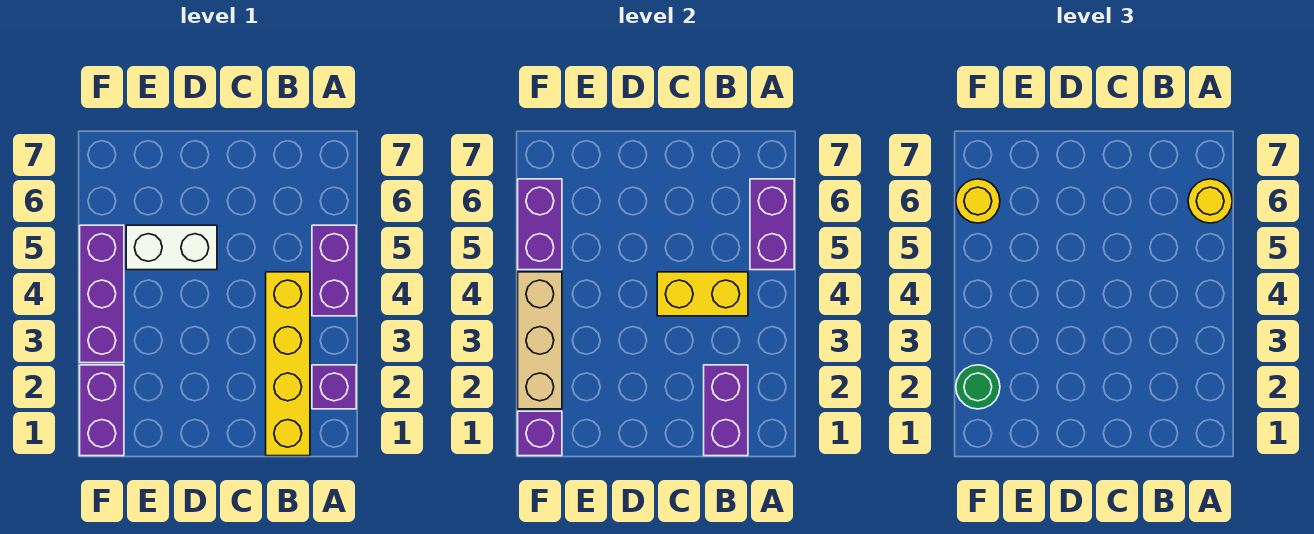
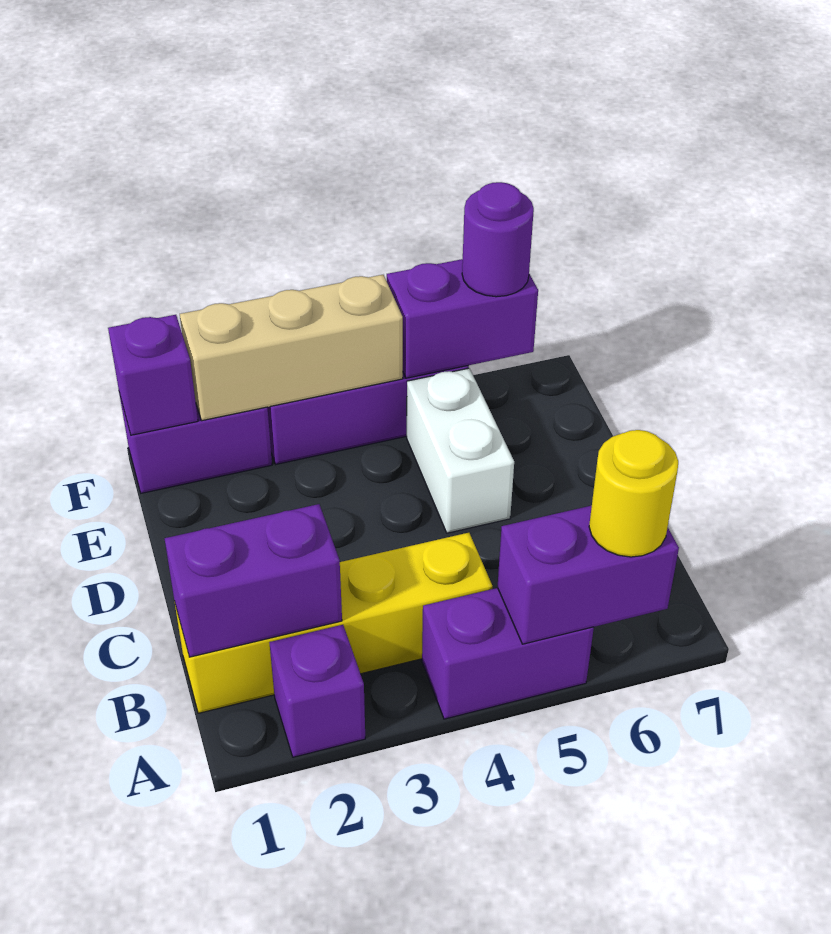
yellow 1x2 brick [657,272,748,316] -> none
green 1x1 round brick [956,365,1000,409] -> none
yellow 1x1 round brick [956,179,1000,223] -> purple 1x1 round brick [462,182,534,297]

